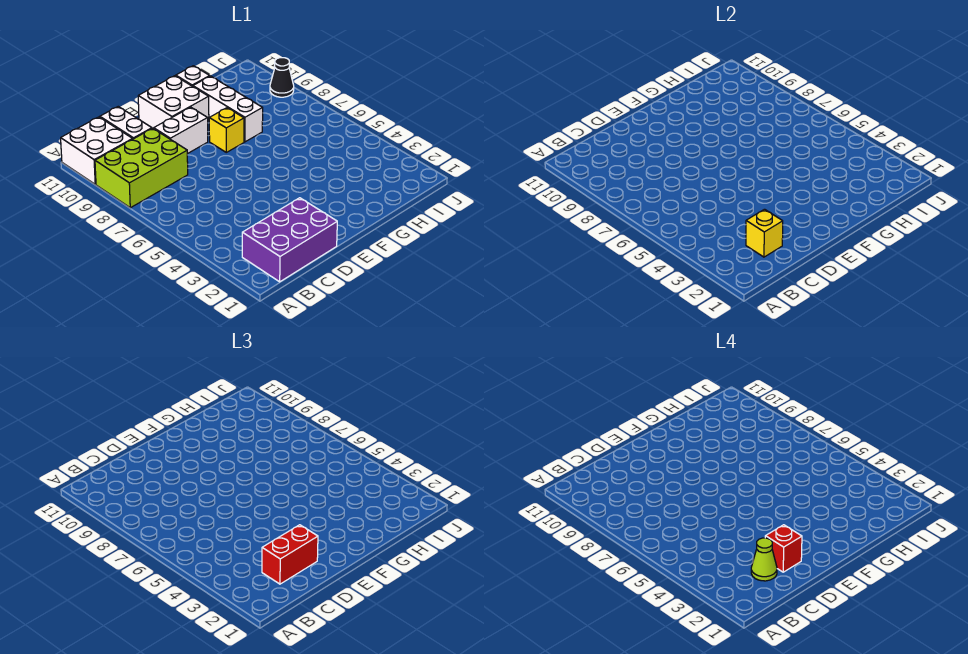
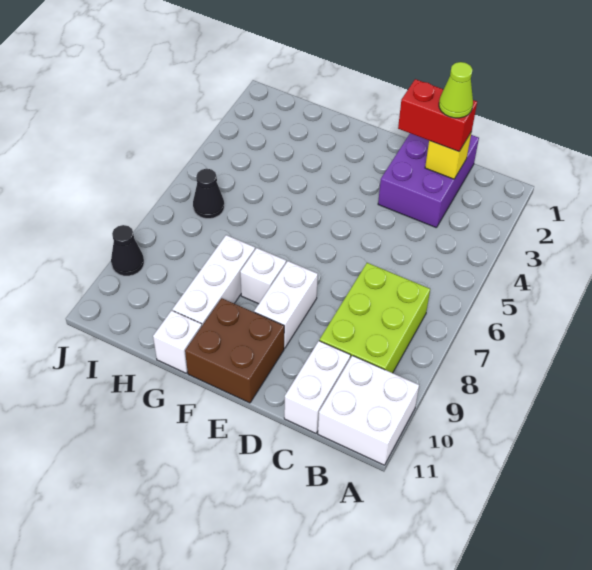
lime 2x3 brick [95,128,188,208] -> lime 2x3 brick turned to [319,263,430,373]
purple 2x3 brick [242,198,337,282] -> purple 2x3 brick turned to [378,133,479,228]
red 1x1 brick [765,525,802,572] -> none
white 1x2 brick [154,107,208,154] -> white 1x2 brick turned to [254,261,318,348]
white 2x2 brick [138,76,209,129] -> brown 2x2 brick [185,298,284,403]
yellow 1x1 brick [209,108,244,152] -> white 1x1 brick [240,248,286,304]
none -> black 1x1 cone [193,169,224,219]

